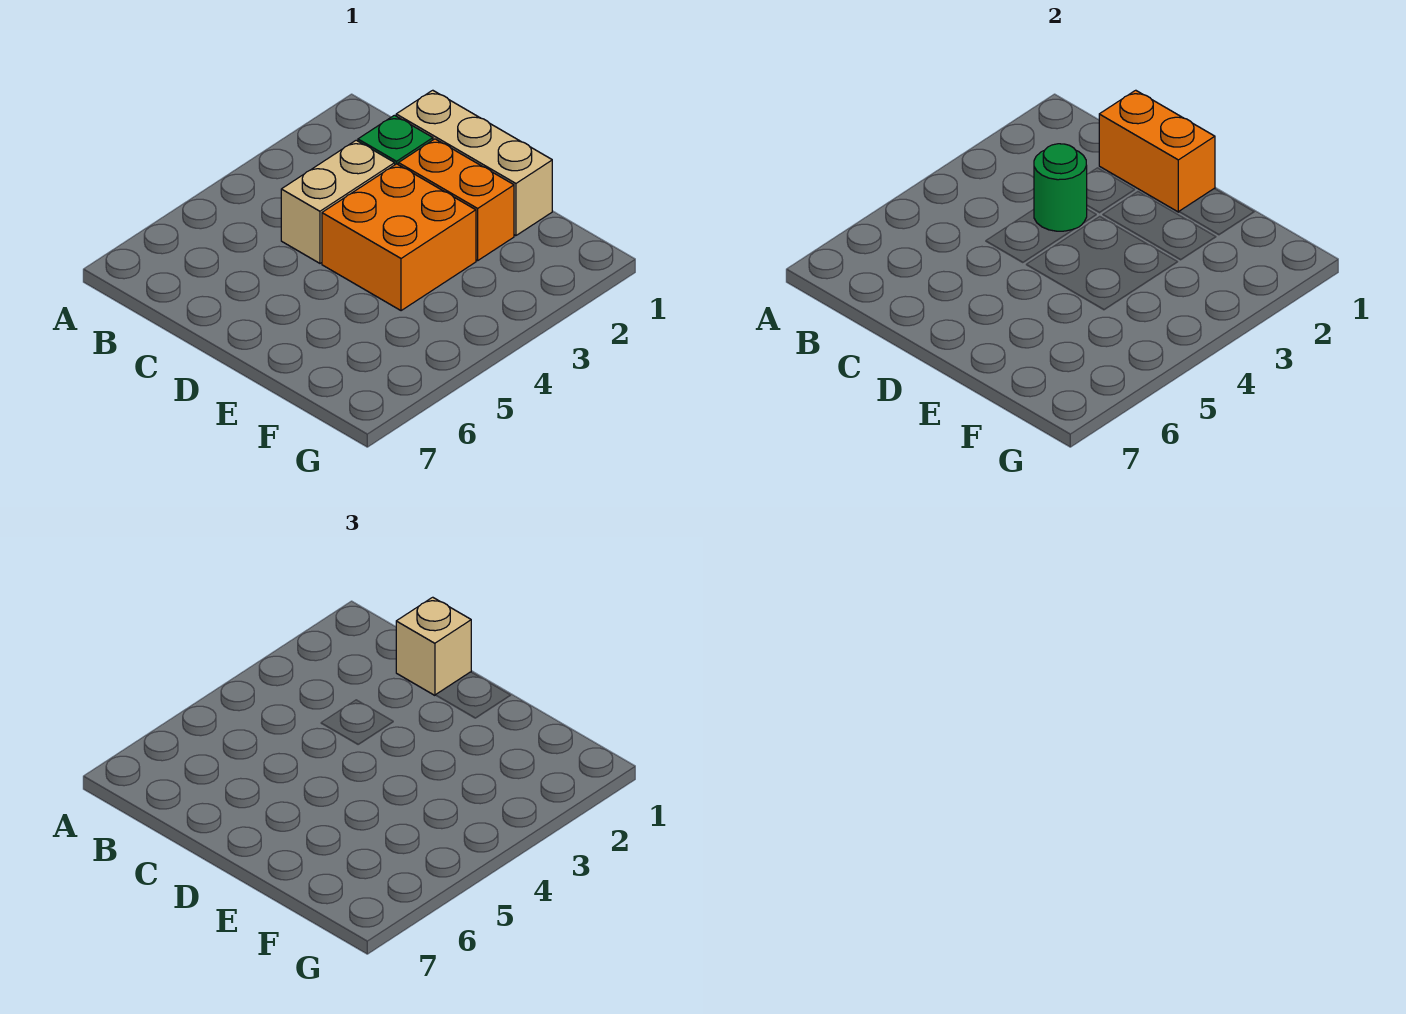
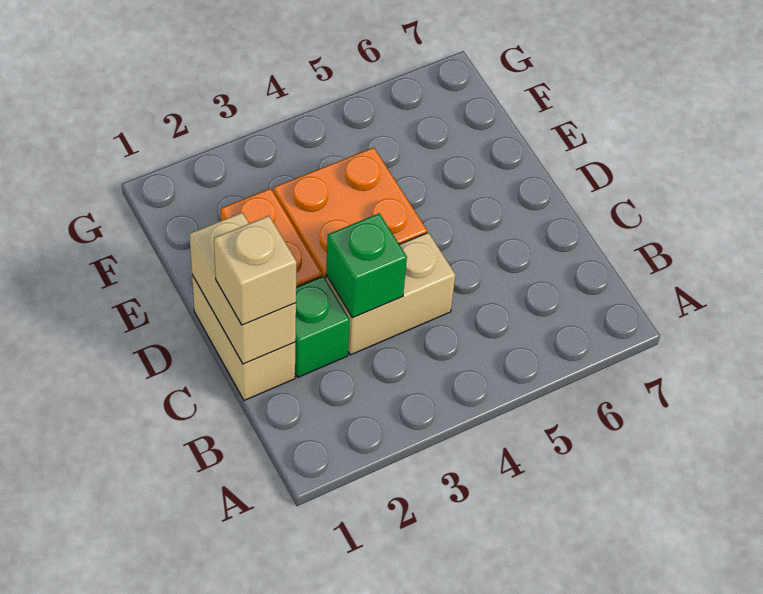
tan 1x3 brick [396,90,552,236] -> tan 1x2 brick [192,275,295,400]
orange 1x2 brick [1099,90,1215,212] -> tan 1x2 brick [189,213,296,364]
green 1x1 round brick [1034,144,1087,231] -> green 1x1 brick [326,213,407,318]

